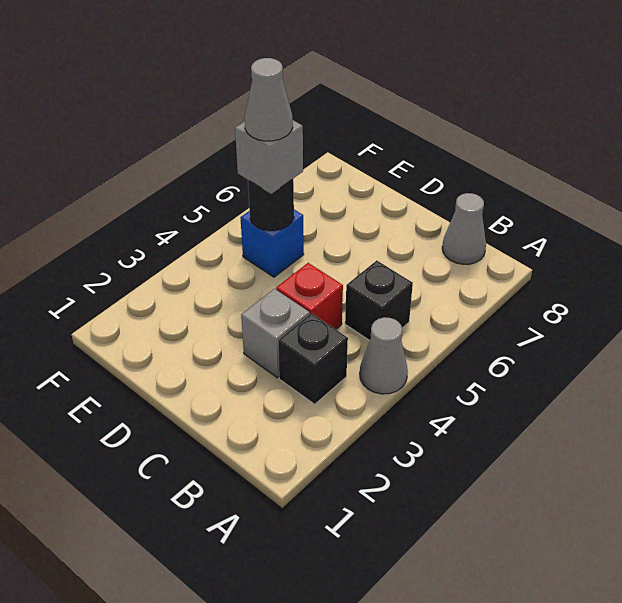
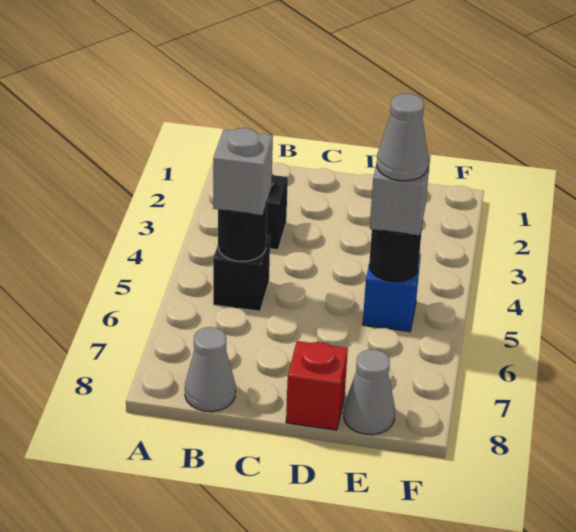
grey 1x1 cone [360,317,408,394] -> grey 1x1 cone moved to [343,349,395,435]
none -> black 1x1 round brick [218,202,267,261]
grey 1x1 brick [241,289,310,378] -> grey 1x1 brick moved to [213,128,273,215]
red 1x1 brick [276,263,343,329] -> red 1x1 brick moved to [286,341,348,430]

